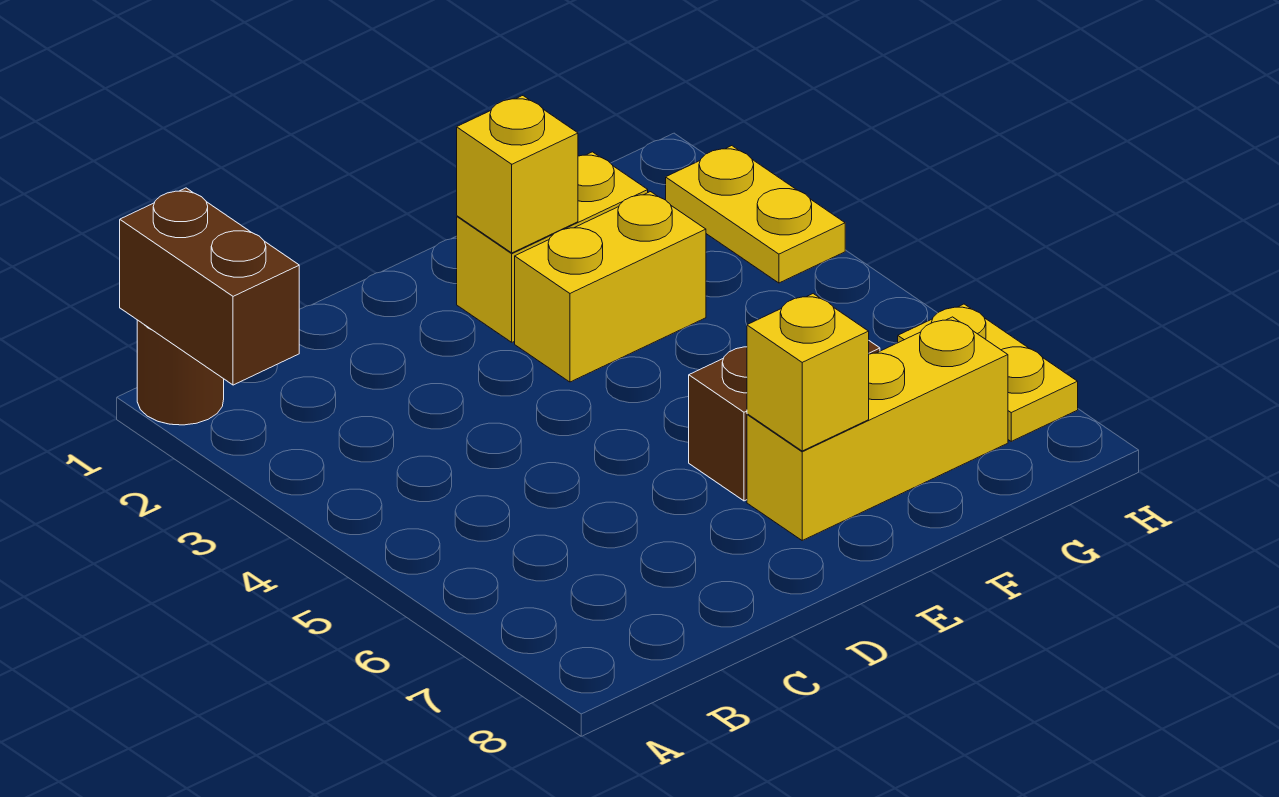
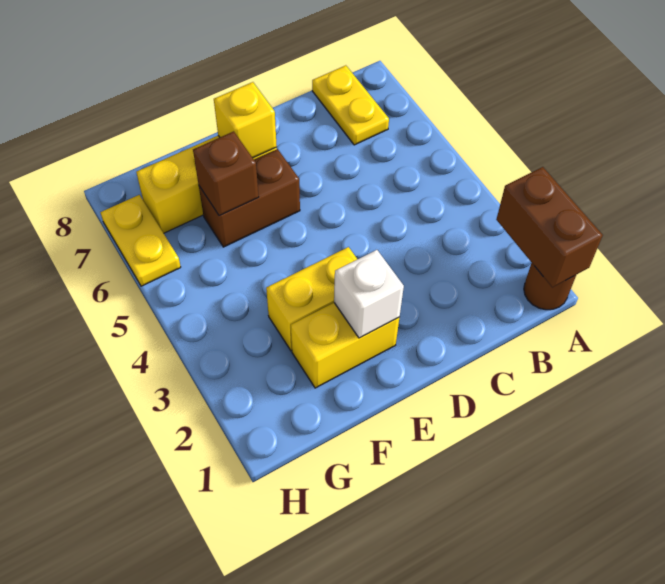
yellow 1x1 brick [457,96,578,253] -> white 1x1 brick [334,250,404,338]
none -> brown 1x1 brick [193,131,259,216]
yellow 1x2 plate [666,146,845,283] -> yellow 1x2 plate moved to [312,65,389,145]

